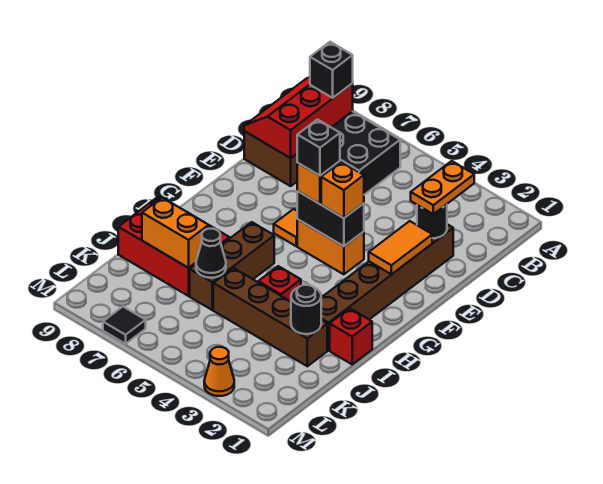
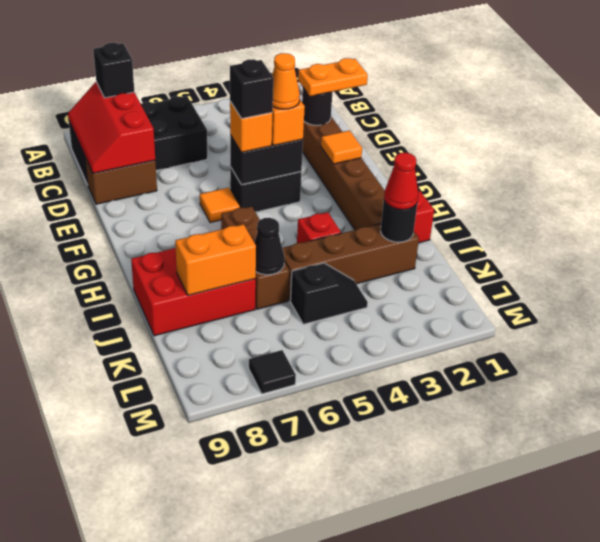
orange 1x2 plate [411,161,474,214] -> orange 1x2 plate turned to [298,58,368,96]
orange 1x2 tile [369,221,432,274] -> orange 1x1 tile [321,131,362,164]
orange 1x2 brick [297,219,364,274] -> black 1x2 brick [230,167,301,212]
none -> red 1x1 cone [384,153,418,210]
none -> black 1x2 slope [290,263,368,324]
orange 1x1 cone [204,347,234,396] -> orange 1x1 cone moved to [272,53,300,109]

